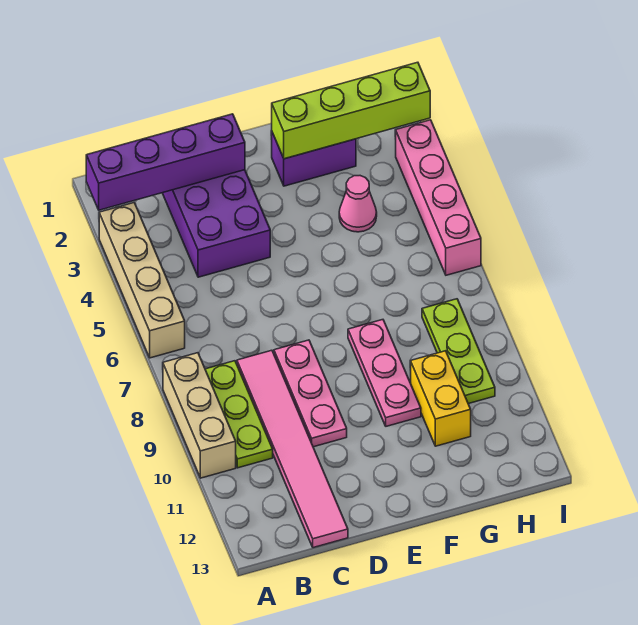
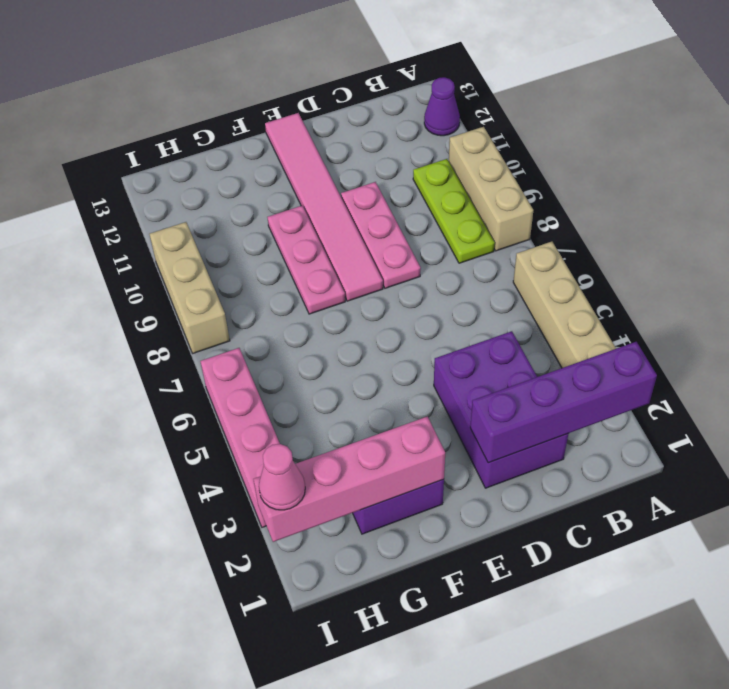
none -> purple 1x1 cone [424,77,460,136]
pink 1x6 tile [237,350,348,548] -> pink 1x6 tile moved to [265,113,383,301]
lime 1x4 brick [272,62,430,159] -> pink 1x4 brick [253,417,445,542]
pink 1x1 cone [339,176,377,232] -> pink 1x1 cone moved to [259,444,305,510]
yellow 1x2 brick [411,351,471,446] -> none
lime 1x3 plate [422,299,495,404] -> none
none -> tan 1x3 brick [149,222,230,353]

